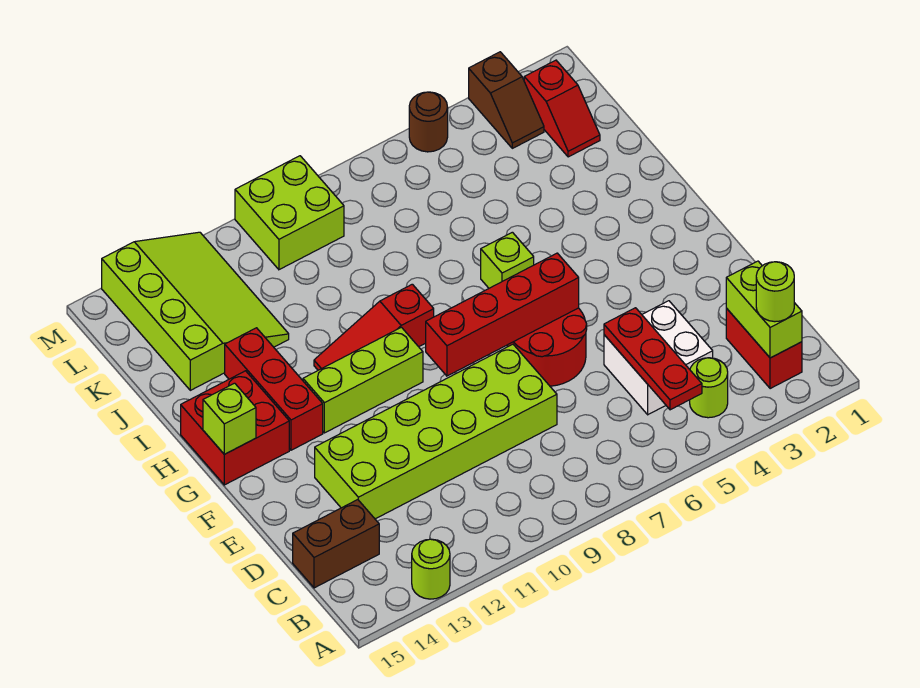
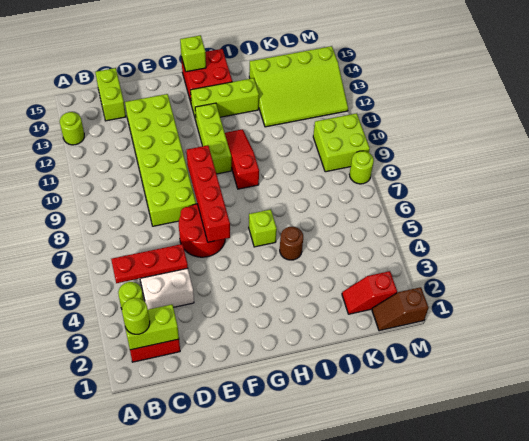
brown 1x2 brick [293,500,379,588] -> lime 1x2 brick [95,68,126,121]
red 1x3 brick [225,328,323,450] -> lime 1x3 brick [191,78,259,120]
brown 1x2 slope [469,52,544,148] -> brown 1x2 slope moved to [372,287,429,331]
brown 1x1 round brick [409,92,448,152] -> brown 1x1 round brick moved to [280,227,303,260]
none -> lime 1x1 round brick [349,151,374,184]

